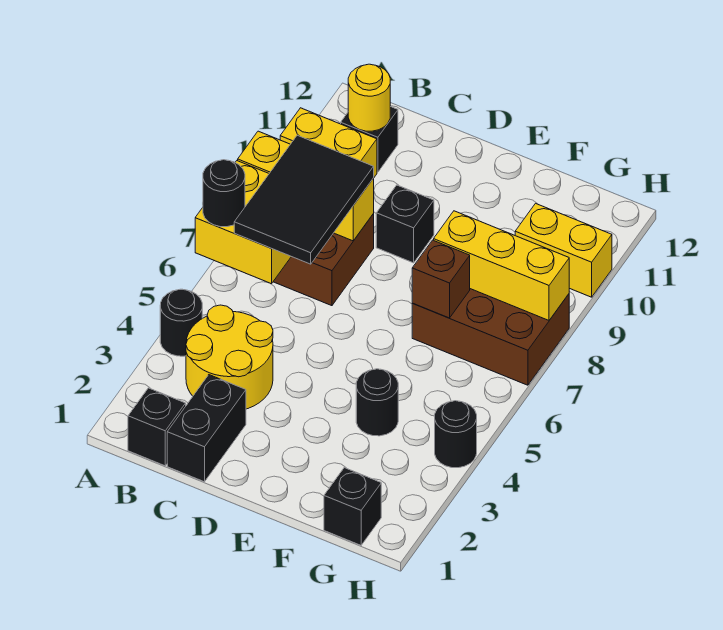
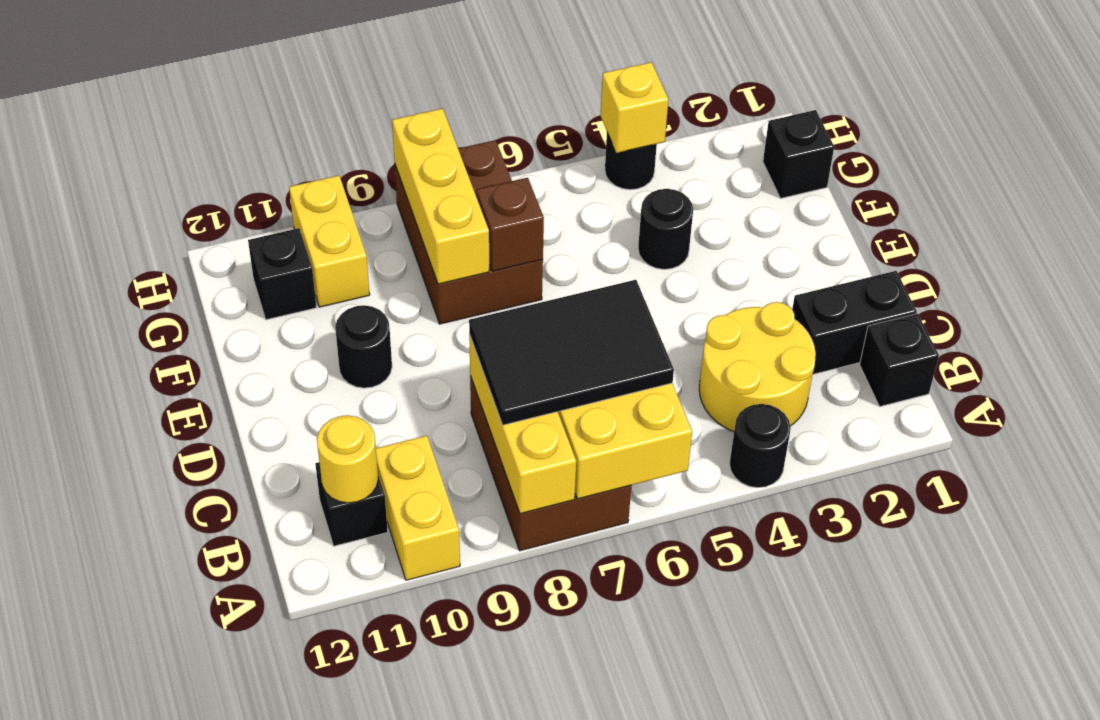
black 1x1 round brick [203,160,245,227] -> black 1x1 round brick moved to [335,305,392,388]
black 1x1 brick [376,185,434,263] -> black 1x1 brick moved to [248,228,317,320]
none -> yellow 1x1 brick [600,62,668,153]

